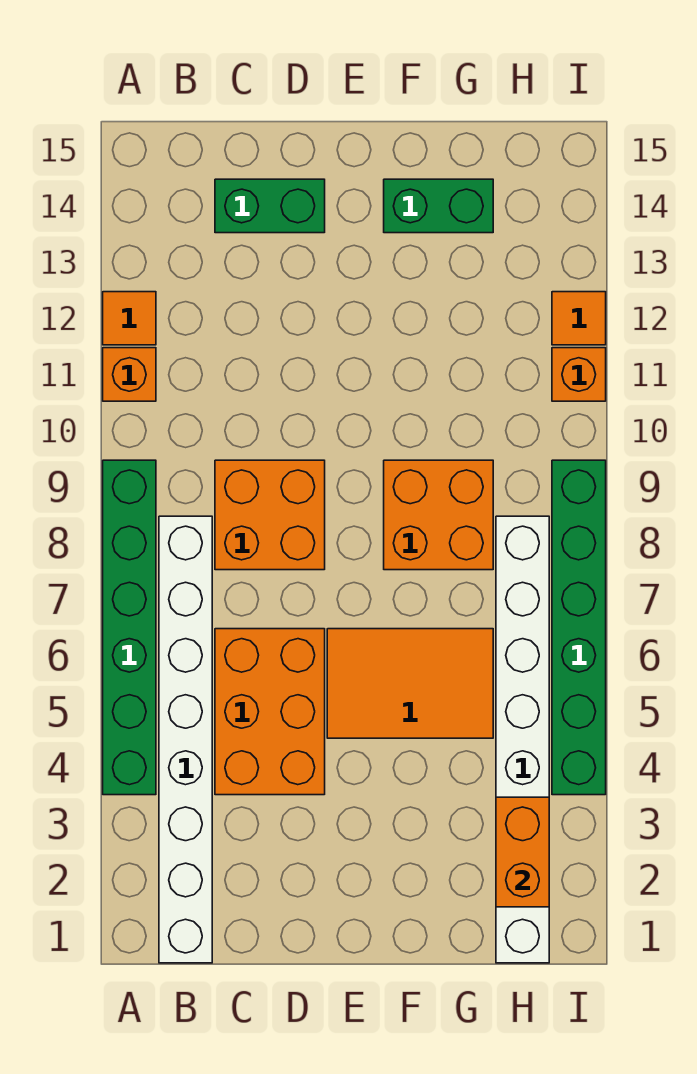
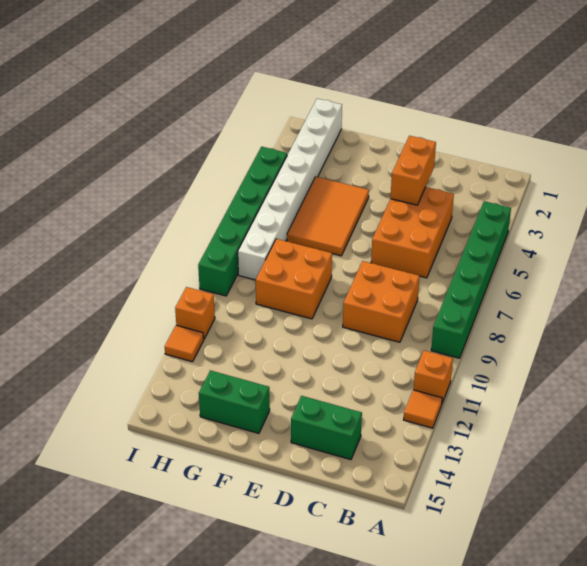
white 1x8 brick [159,516,212,963] -> none
orange 2x3 tile [327,629,493,738] -> orange 2x3 tile turned to [287,177,369,256]
orange 1x2 brick [496,797,549,907] -> orange 1x2 brick moved to [391,136,436,205]

